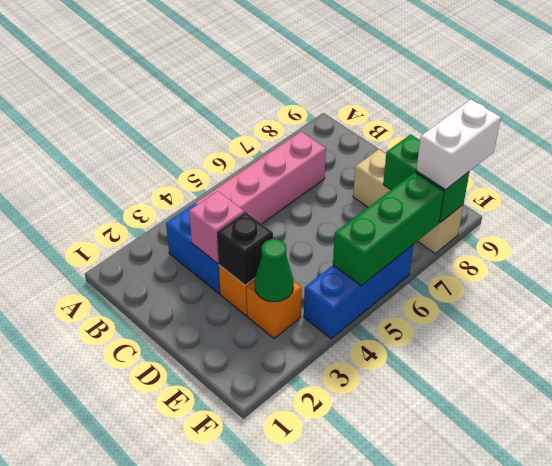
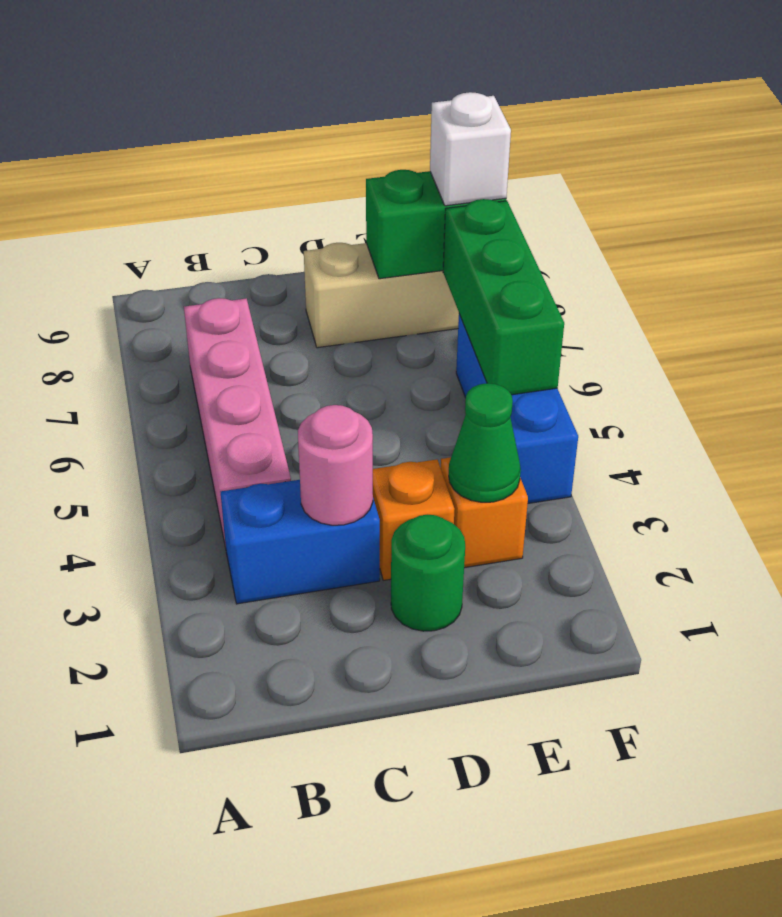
pink 1x1 brick [189,191,244,263] -> pink 1x1 round brick [298,405,373,525]
none -> green 1x1 round brick [391,515,465,631]
black 1x1 brick [217,212,273,285] -> none
white 1x2 brick [416,99,501,190] -> white 1x1 brick [430,92,511,206]

